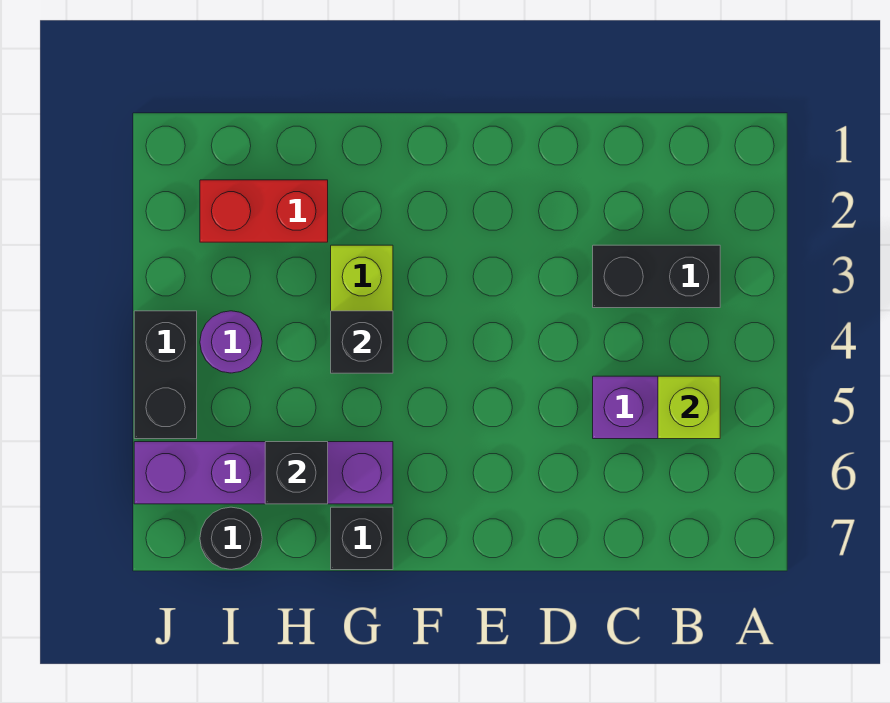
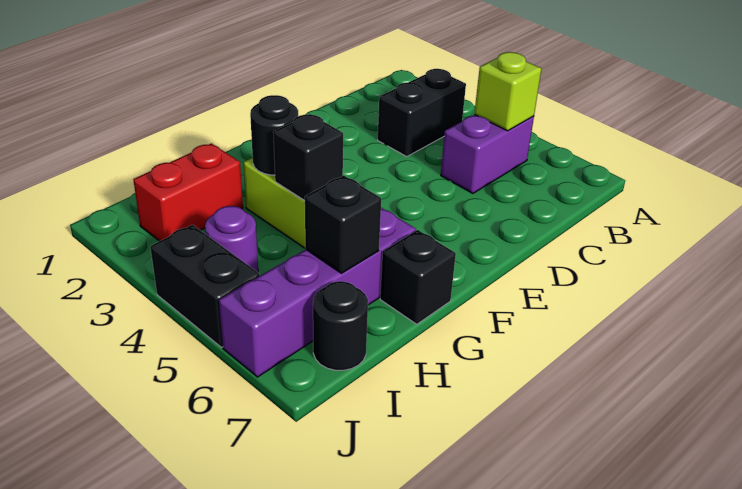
none -> black 1x1 round brick [250,95,298,175]

